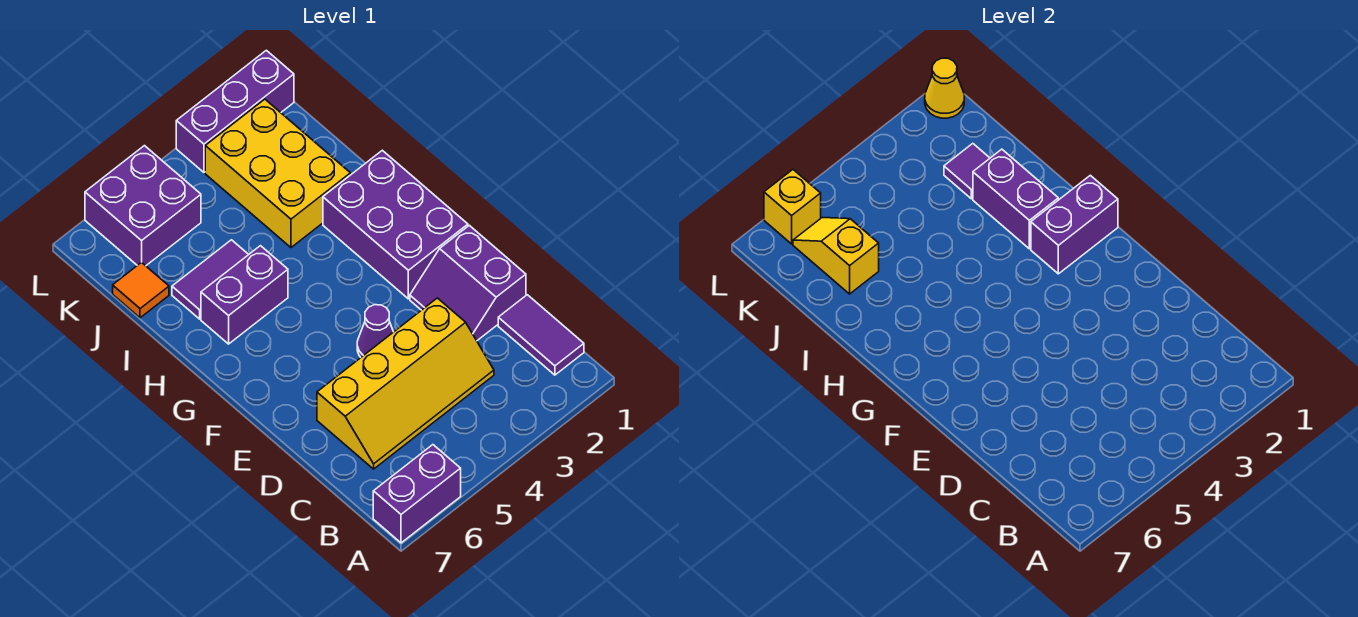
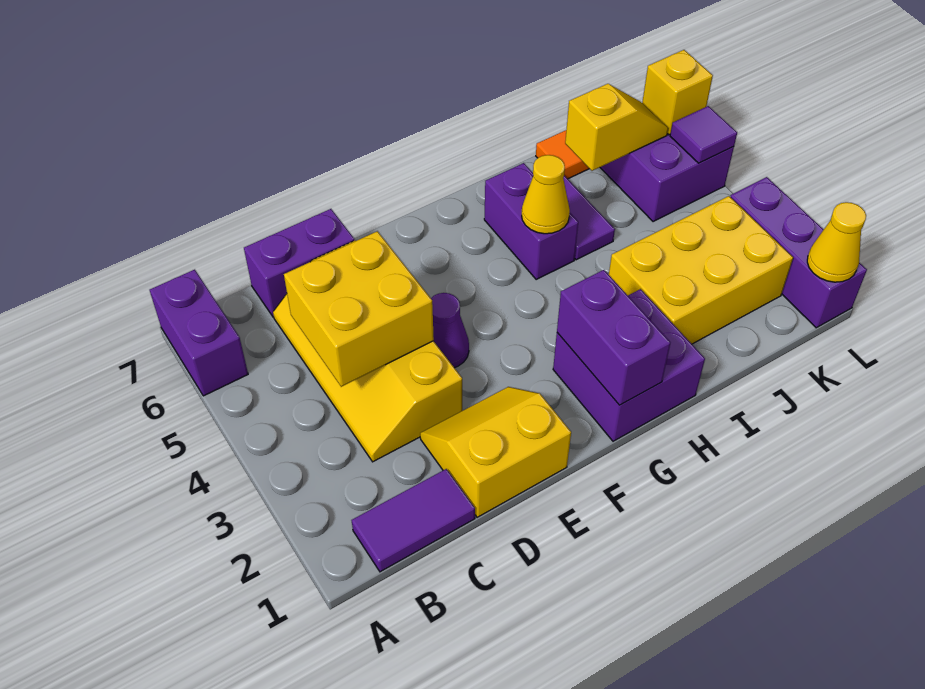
none -> yellow 2x2 brick [284,231,434,387]
purple 2x2 slope [410,225,526,341] -> yellow 2x2 slope [420,387,571,517]
purple 2x3 brick [323,150,468,299] -> purple 2x2 brick [553,289,705,441]
purple 1x2 brick [973,149,1058,249] -> purple 1x2 brick moved to [244,209,354,317]
none -> yellow 1x1 cone [522,155,570,234]
purple 1x1 tile [944,144,990,199] -> purple 1x1 tile moved to [670,106,737,163]

